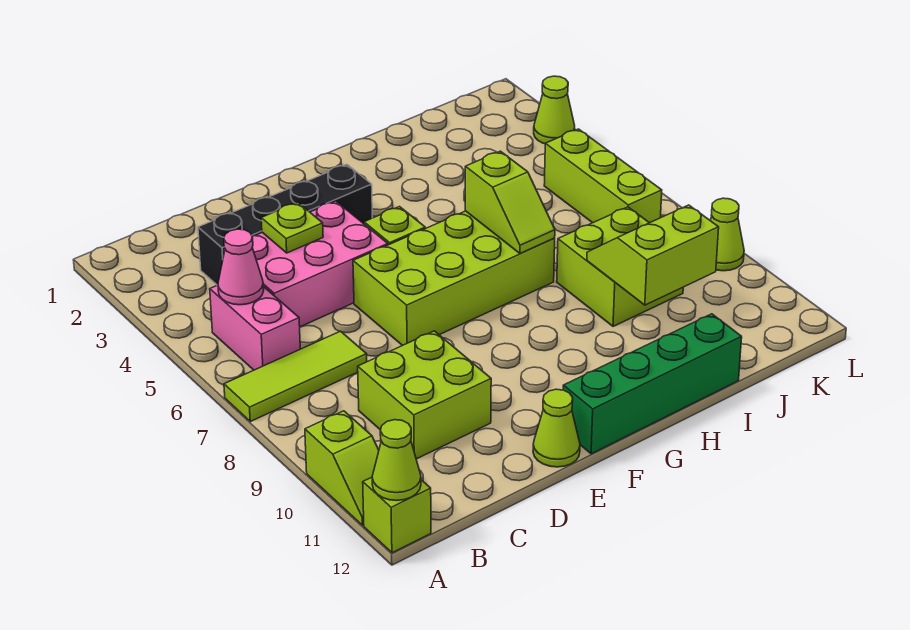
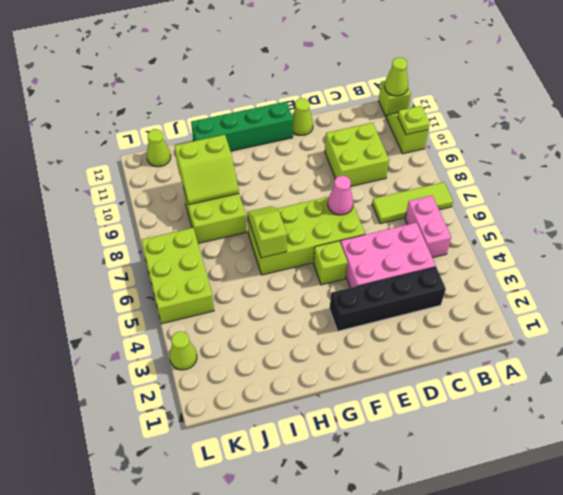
pink 1x1 cone [218,229,264,305] -> pink 1x1 cone moved to [328,176,353,215]
lime 1x1 plate [261,202,323,253] -> lime 1x1 plate moved to [398,106,430,135]
lime 1x3 brick [544,129,662,223] -> lime 2x3 brick [141,228,214,324]
lime 1x1 cone [710,198,744,271] -> lime 1x1 cone moved to [147,129,171,167]

